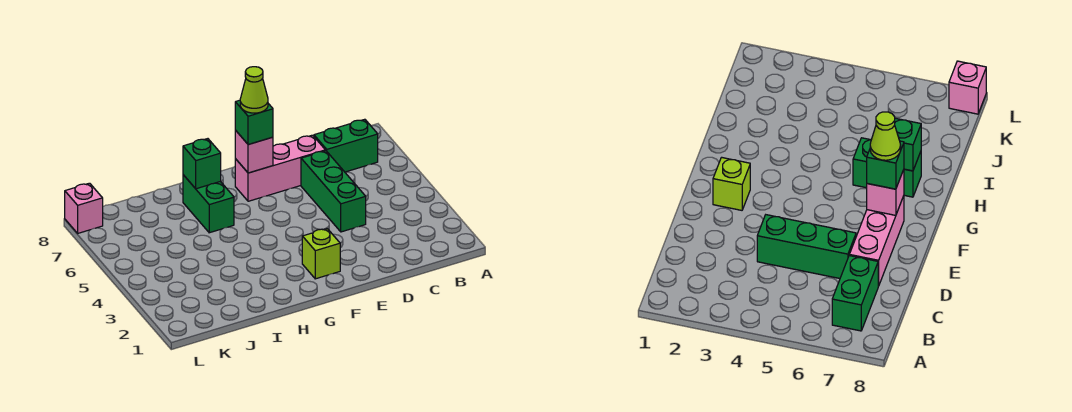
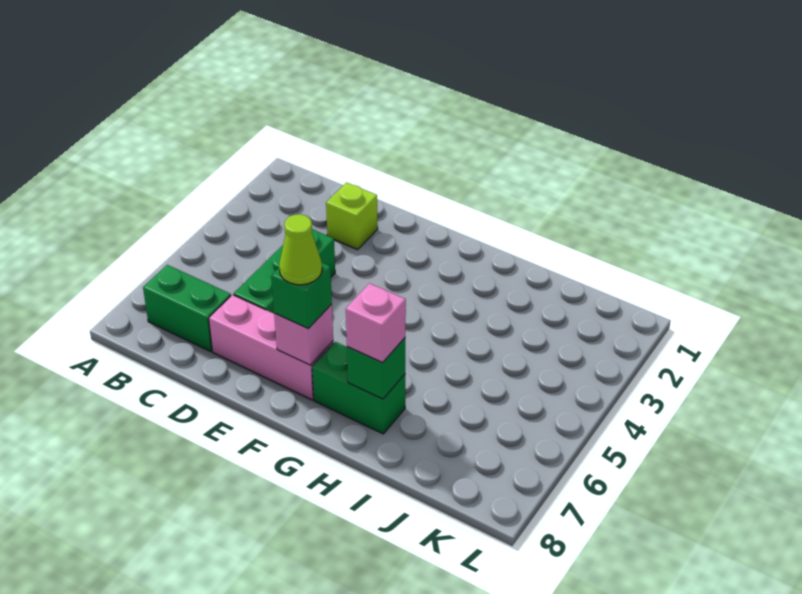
lime 1x1 brick [302,229,340,279] -> lime 1x1 brick moved to [326,183,378,250]
green 1x2 brick [183,175,234,233] -> green 1x2 brick turned to [312,342,405,434]
pink 1x1 brick [65,183,103,233] -> pink 1x1 brick moved to [346,283,406,362]

